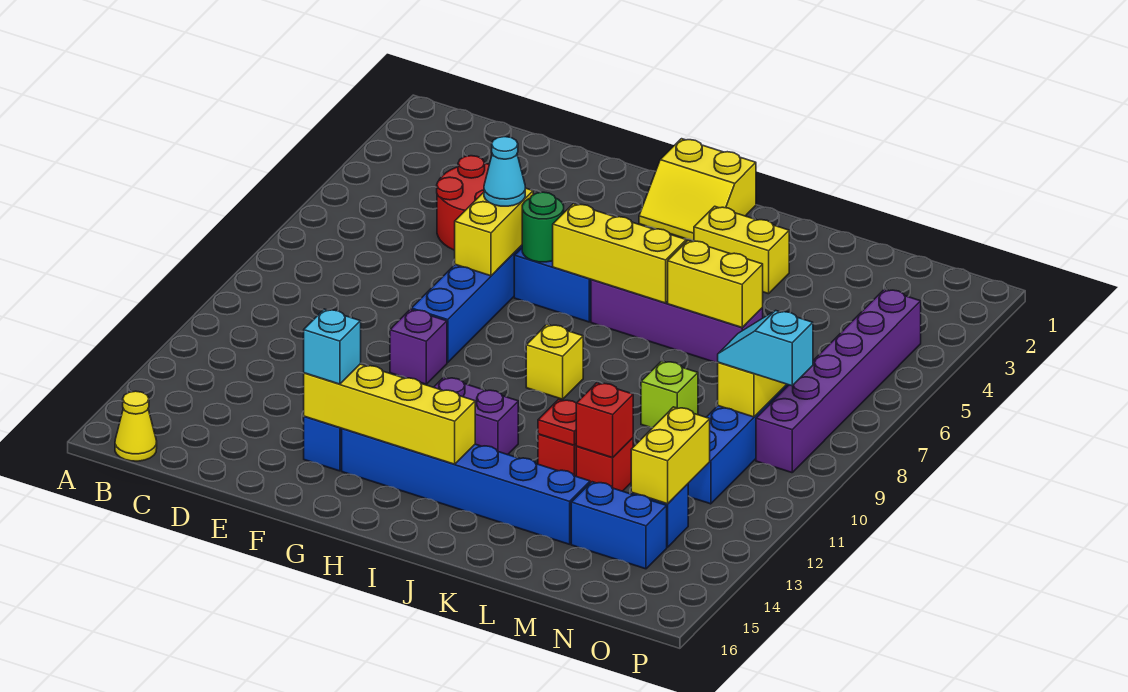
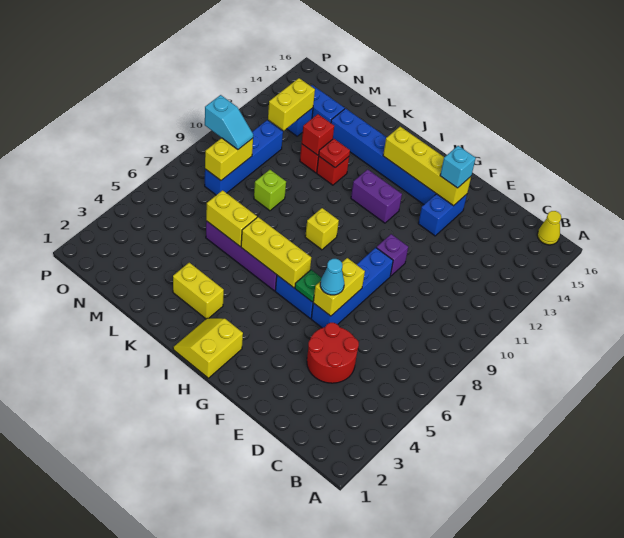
green 1x1 round brick [522,192,564,262] -> green 1x1 plate [295,270,321,302]
yellow 2x2 slope [639,139,756,241] -> yellow 2x2 slope turned to [173,318,243,378]
purple 1x6 brick [756,289,921,473] -> none

